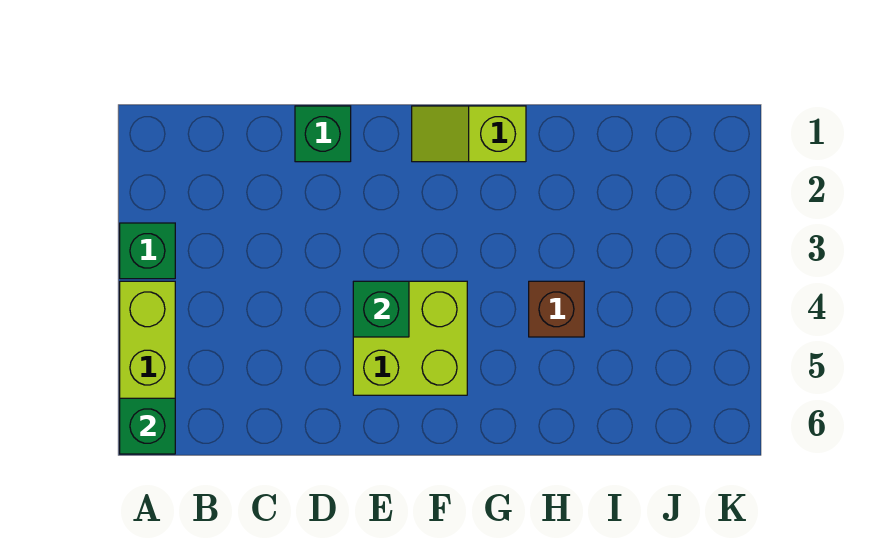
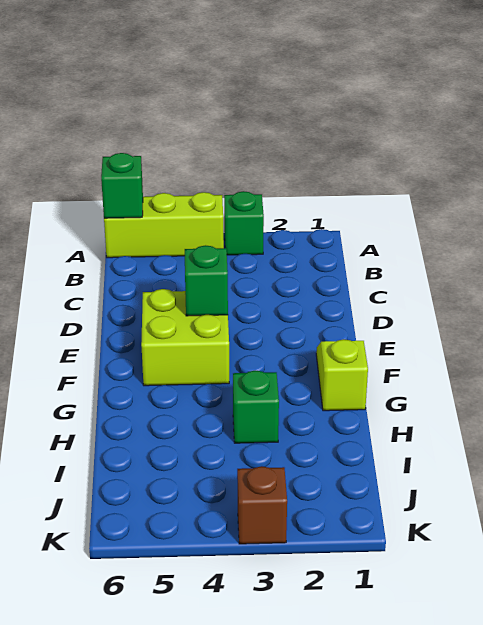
green 1x1 brick [295,106,351,162] -> green 1x1 brick moved to [233,370,279,443]
brown 1x1 brick [529,281,584,337] -> brown 1x1 brick moved to [237,466,287,544]

